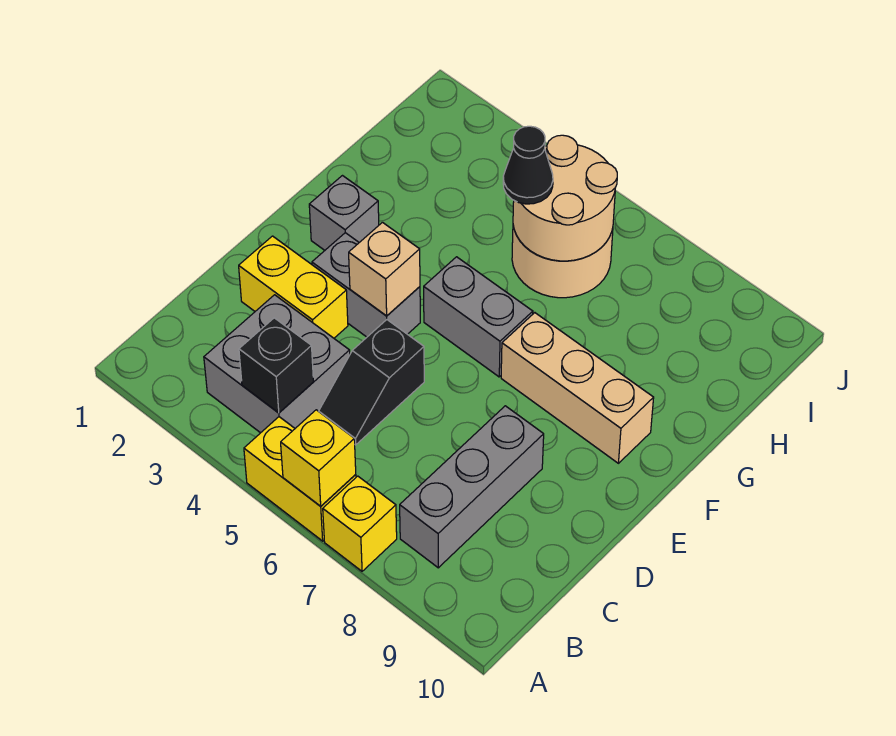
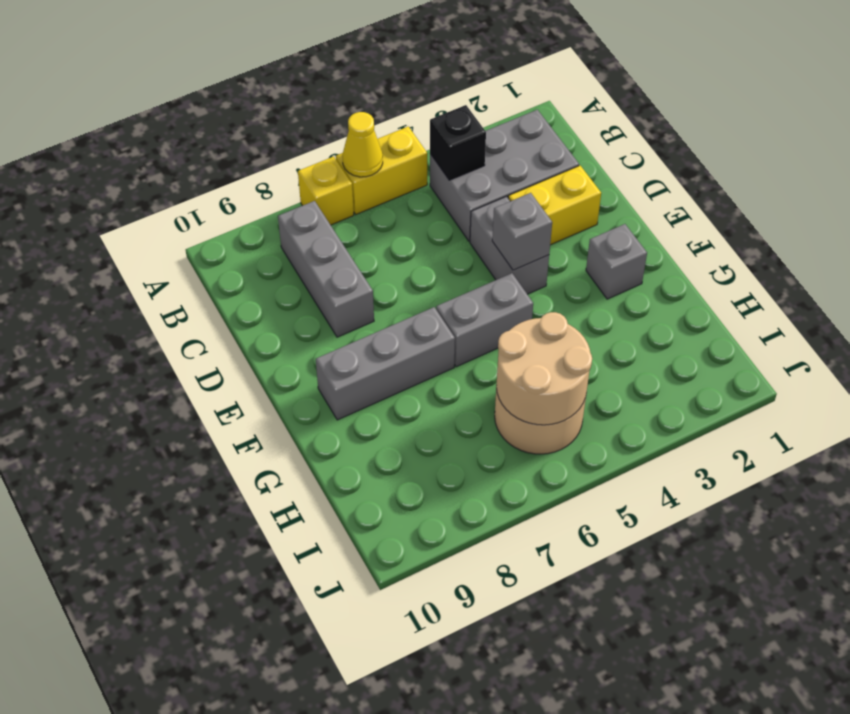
yellow 1x1 brick [281,410,356,506] -> yellow 1x1 cone [343,112,383,177]
grey 2x2 brick [204,295,350,433] -> grey 2x3 brick [430,110,579,241]
black 1x2 slope [319,320,424,445] -> none
grey 1x2 brick [312,233,420,337] -> grey 1x2 brick turned to [470,197,549,294]
tan 1x1 brick [349,222,420,316] -> grey 1x1 brick [492,193,552,270]
tan 1x3 brick [501,313,654,463] -> grey 1x3 brick [316,307,455,420]
black 1x1 cone [503,126,553,204] -> none

